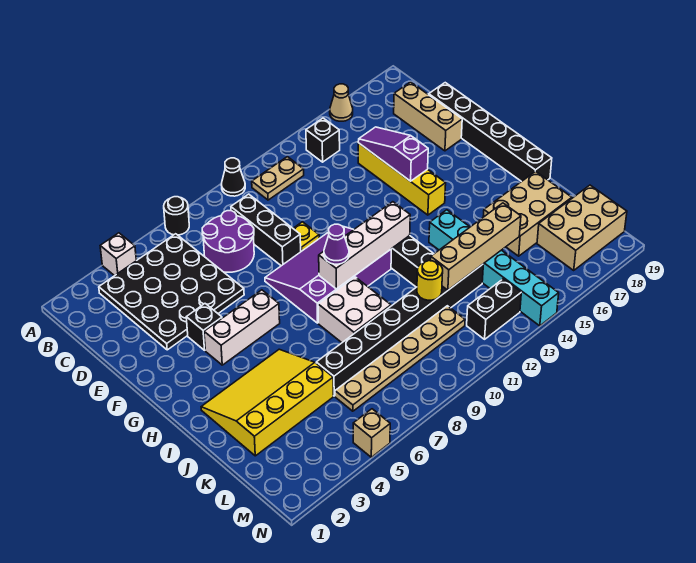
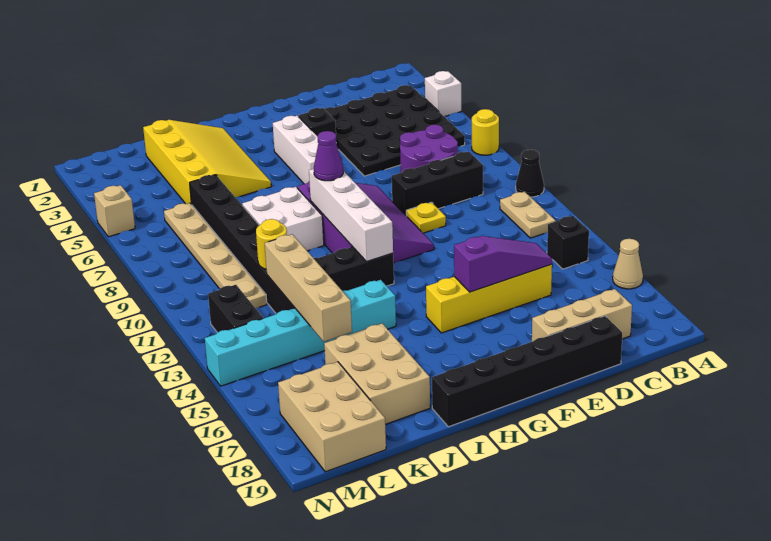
black 1x1 round brick [164,197,189,235] -> yellow 1x1 round brick [472,109,499,155]

